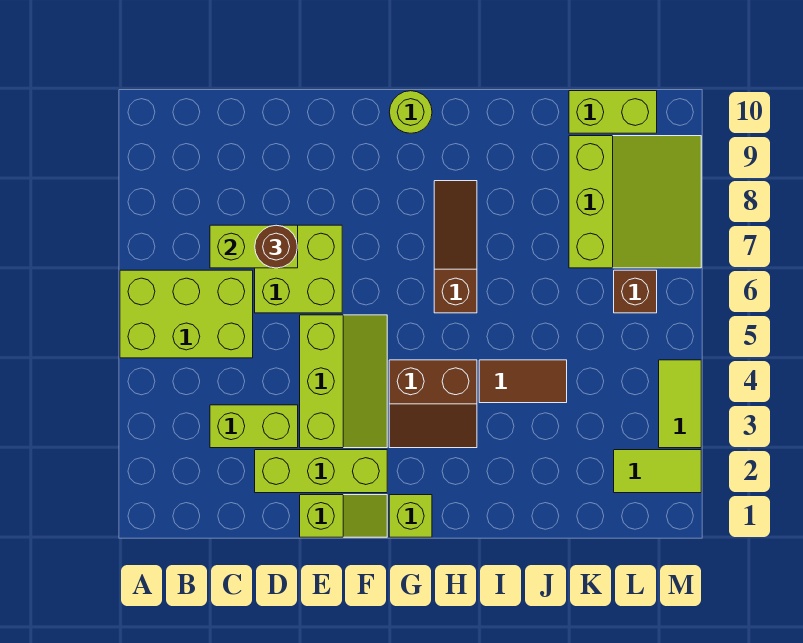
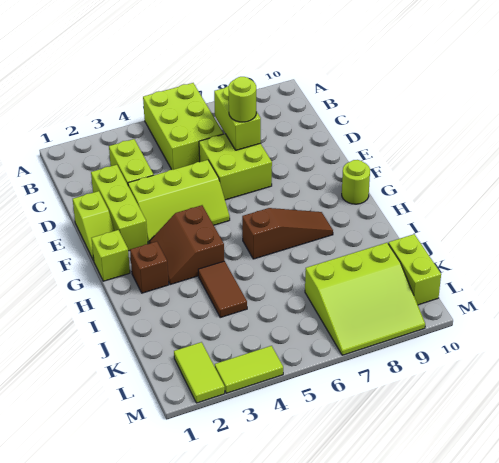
brown 1x1 round brick [255,225,297,268] -> lime 1x1 round brick [229,77,256,122]
brown 1x1 brick [614,270,657,313] -> brown 1x1 brick moved to [130,241,169,293]

